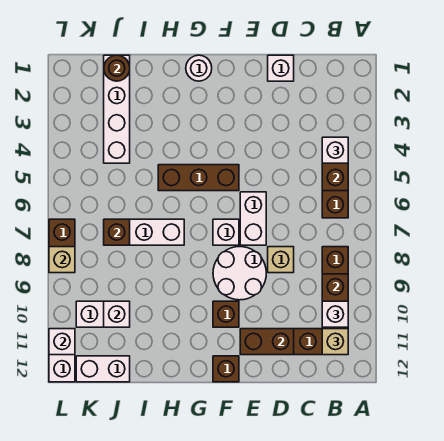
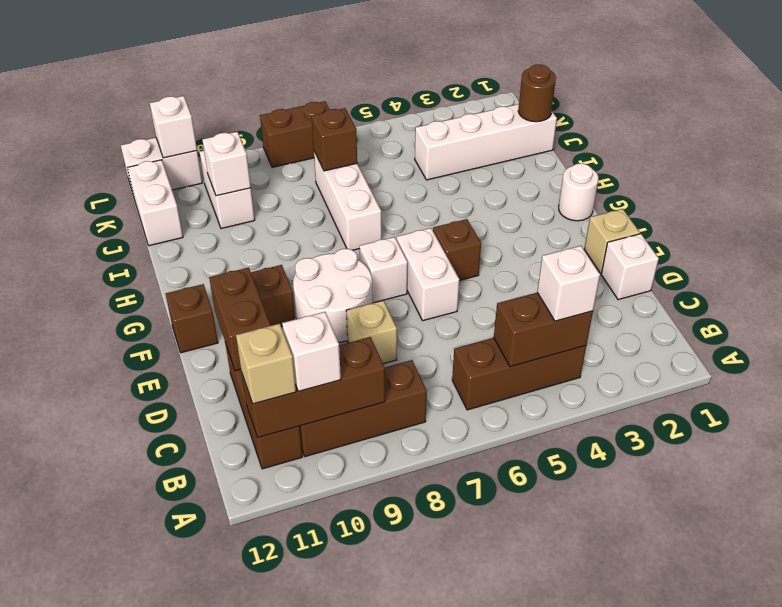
white 1x2 brick [240,192,266,245] -> white 1x2 brick turned to [397,228,459,321]
brown 1x3 brick [158,165,239,191] -> brown 1x1 brick [433,219,481,281]
tan 1x1 brick [49,247,75,273] -> tan 1x1 brick moved to [584,209,640,273]

